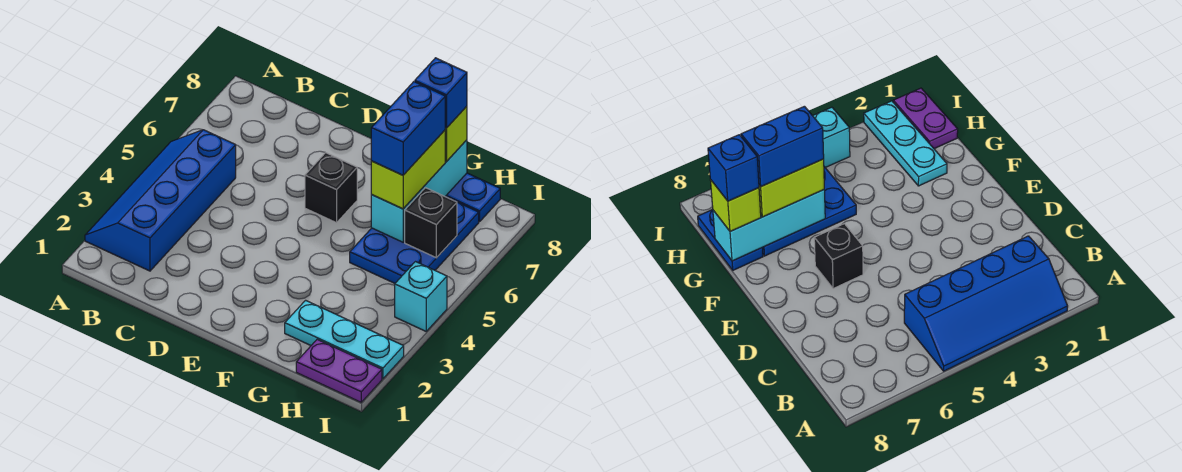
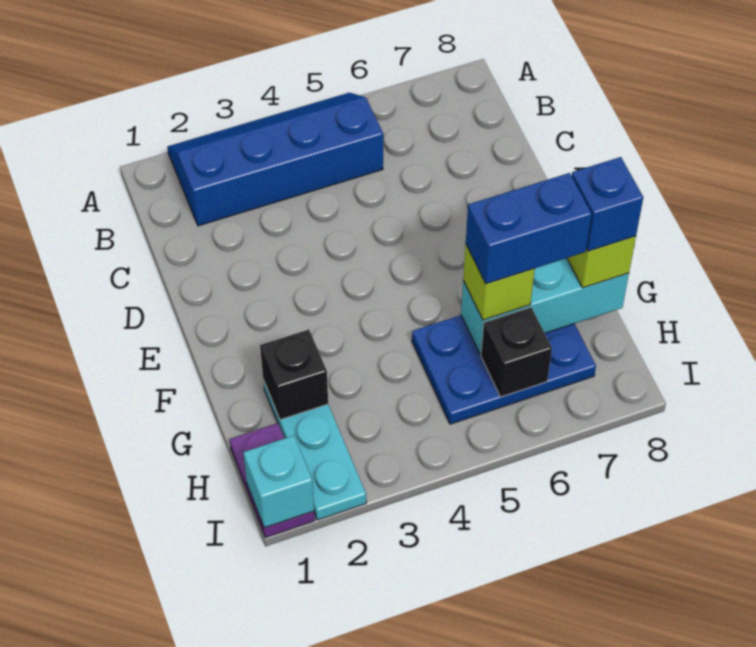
black 1x1 brick [305,153,357,223] -> black 1x1 brick moved to [260,330,328,420]
lime 1x2 brick [371,130,445,209] -> lime 1x1 brick [463,245,535,320]
blue 1x2 plate [445,173,500,222] -> none
cyan 1x1 brick [395,262,447,331] -> cyan 1x1 brick moved to [243,436,314,528]

